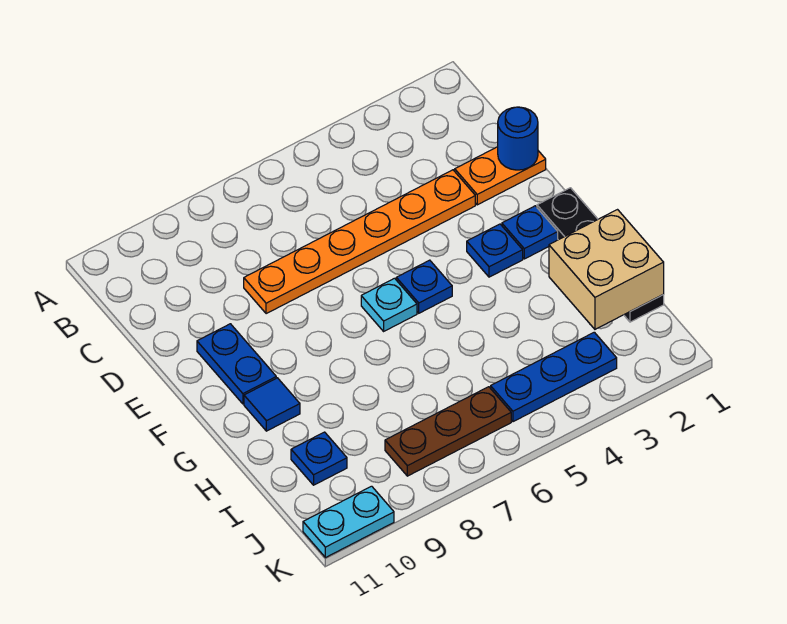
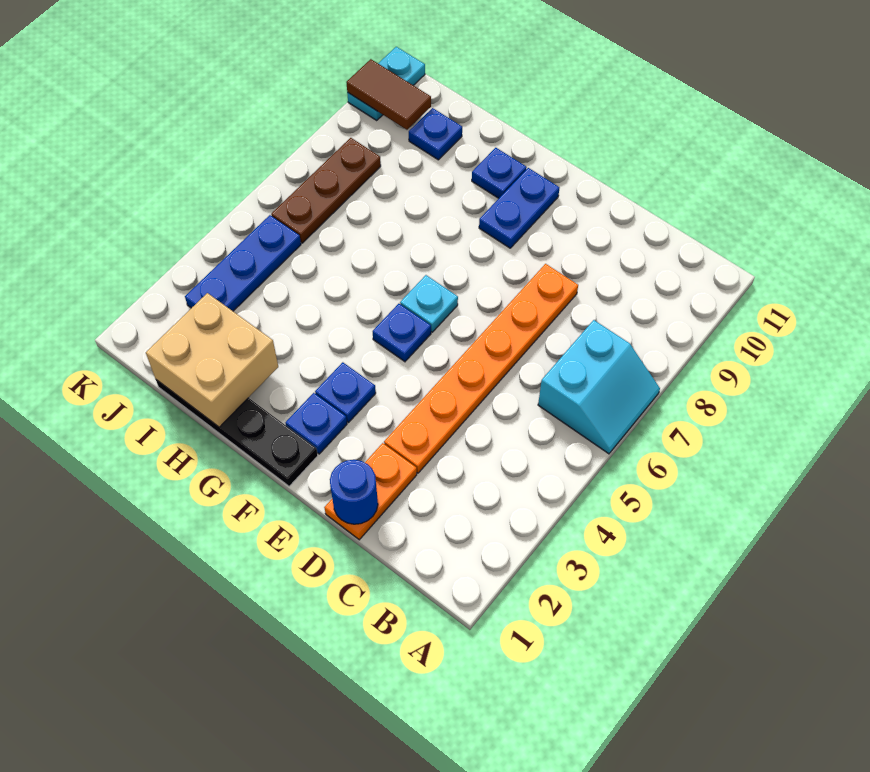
none -> cyan 2x2 slope [538,320,660,454]
blue 1x2 plate [197,324,276,404] -> blue 1x2 plate turned to [479,168,559,248]
blue 1x1 tile [244,378,300,431] -> blue 1x1 plate [472,148,527,198]
none -> brown 1x2 tile [346,59,431,130]

